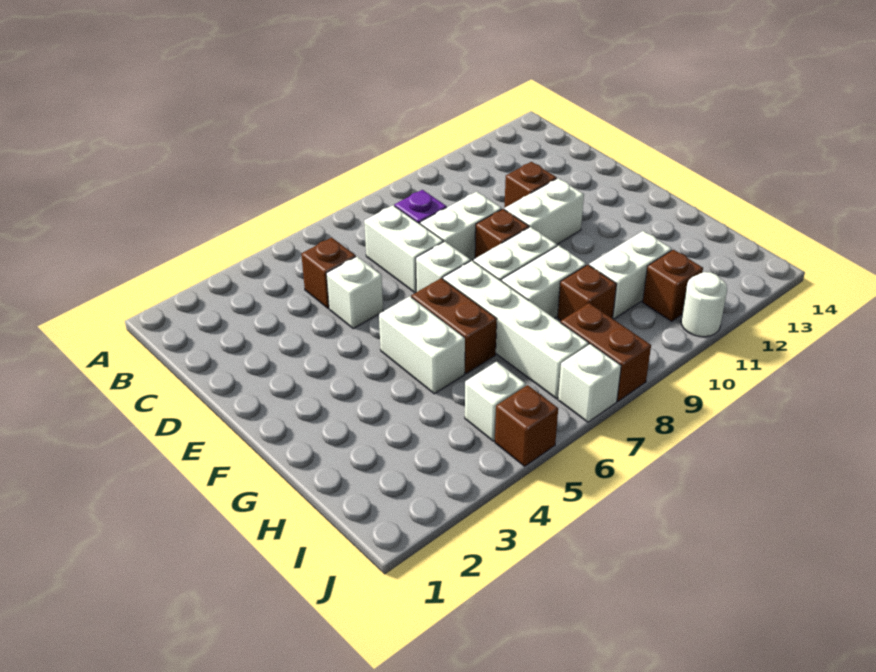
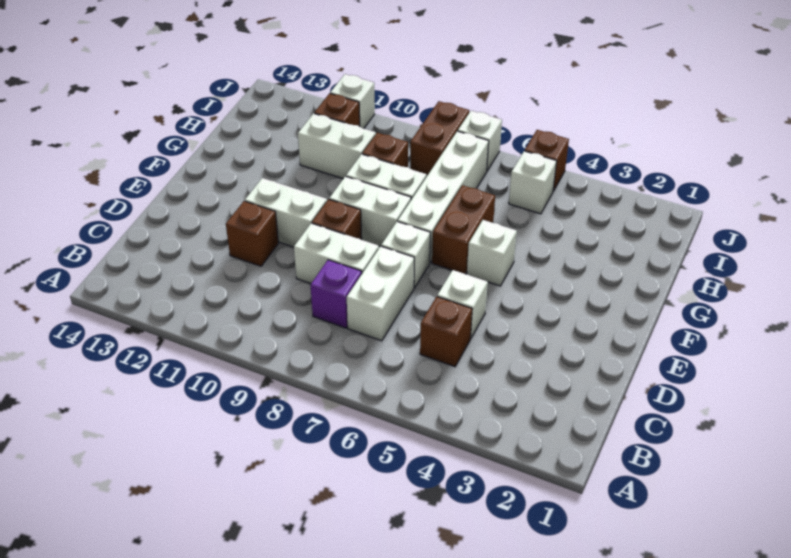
white 1x2 brick [379,296,465,394] -> white 1x1 brick [467,220,517,286]
white 1x1 round brick [681,272,727,337] -> white 1x1 brick [330,74,375,128]

